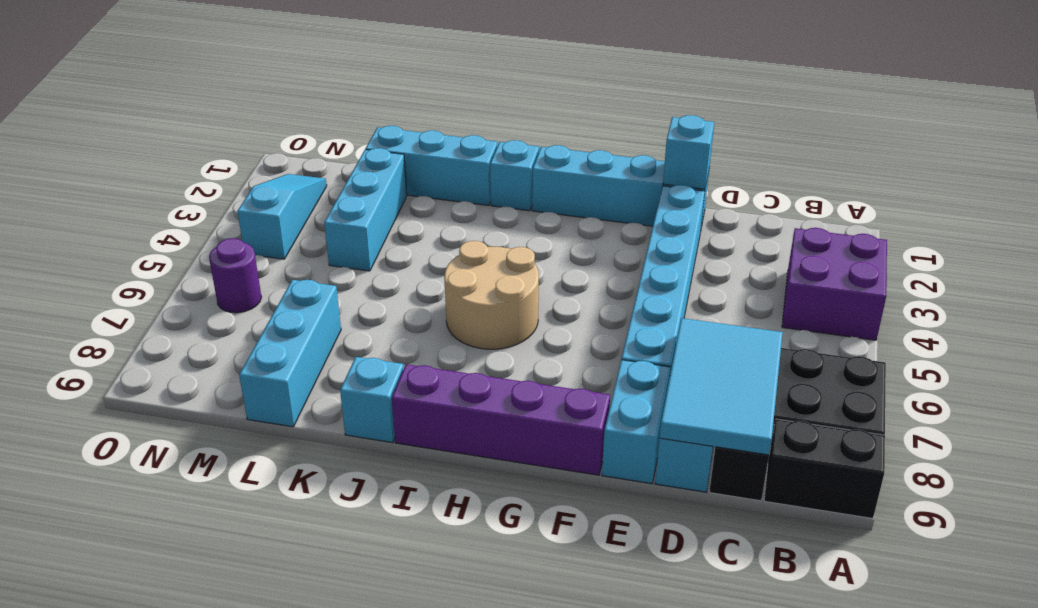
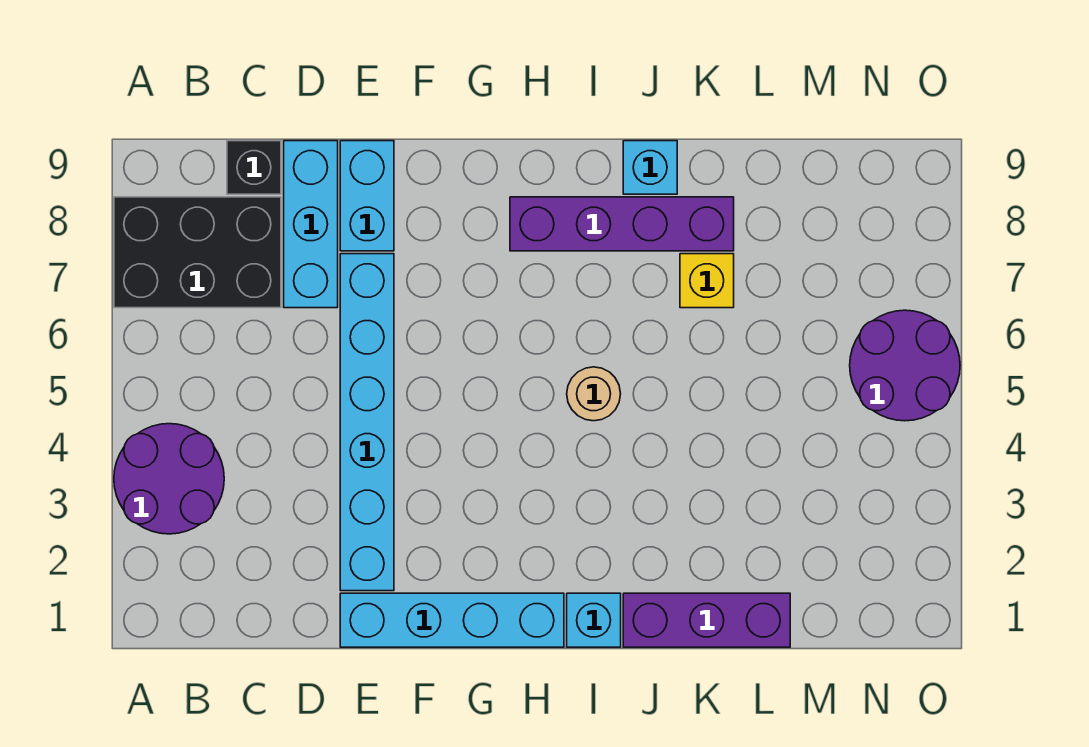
purple 2x2 brick [782,228,887,340] -> purple 2x2 round brick [114,424,224,534]
black 1x2 brick [764,419,885,519] -> none
cyan 2x3 tile [660,318,783,455] -> none
cyan 1x1 brick [663,115,714,189] -> none
purple 1x4 brick [392,364,610,475] -> purple 1x4 brick moved to [510,197,734,251]
tan 2x2 round brick [444,241,539,349] -> tan 1x1 round brick [567,367,621,421]
cyan 1x3 brick [366,126,498,205] -> purple 1x3 brick [623,593,790,647]
none -> yellow 1x1 brick [680,254,734,308]
cyan 1x3 brick [324,148,407,271] -> none
cyan 1x3 brick [239,280,341,427] -> none
cyan 1x3 slope [237,174,327,259] -> none
purple 1x1 round brick [209,238,261,313] -> purple 2x2 round brick [850,310,960,421]

